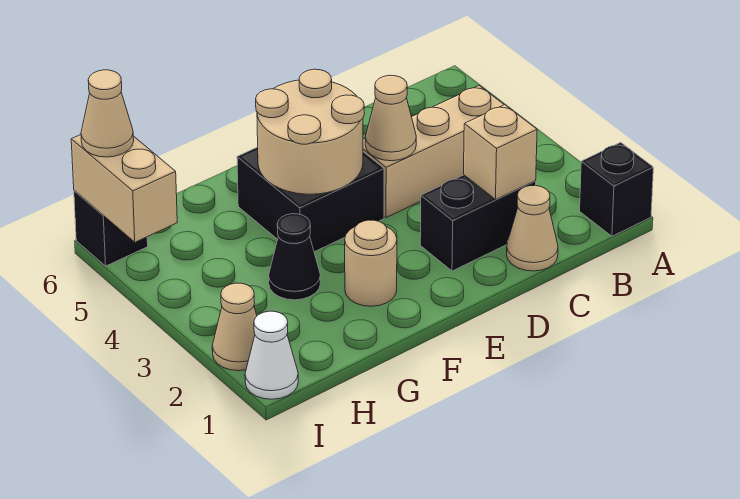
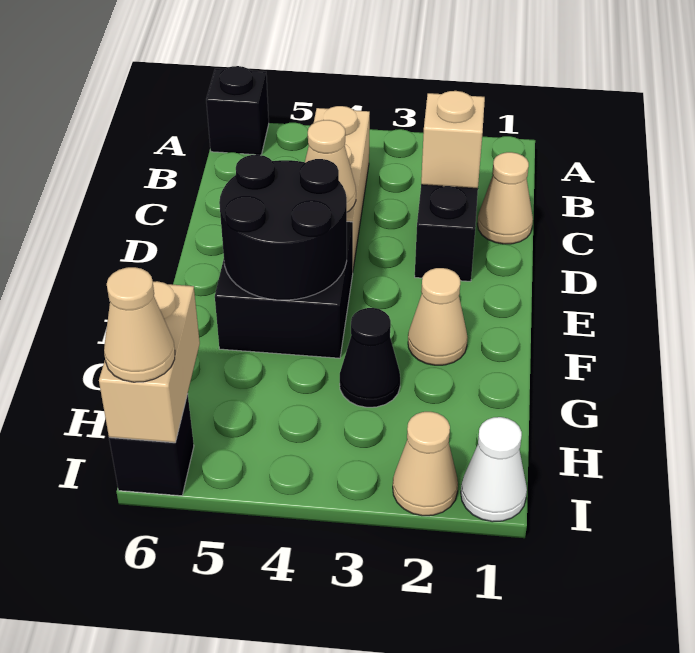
black 1x1 brick [580,142,653,236] -> black 1x1 brick moved to [206,66,269,155]
tan 2x2 round brick [256,69,364,194] -> black 2x2 round brick [219,155,347,300]
tan 1x1 round brick [345,220,397,306] -> tan 1x1 cone [408,268,468,365]
tan 1x2 brick [71,135,177,242] -> tan 1x2 brick turned to [99,281,200,443]

